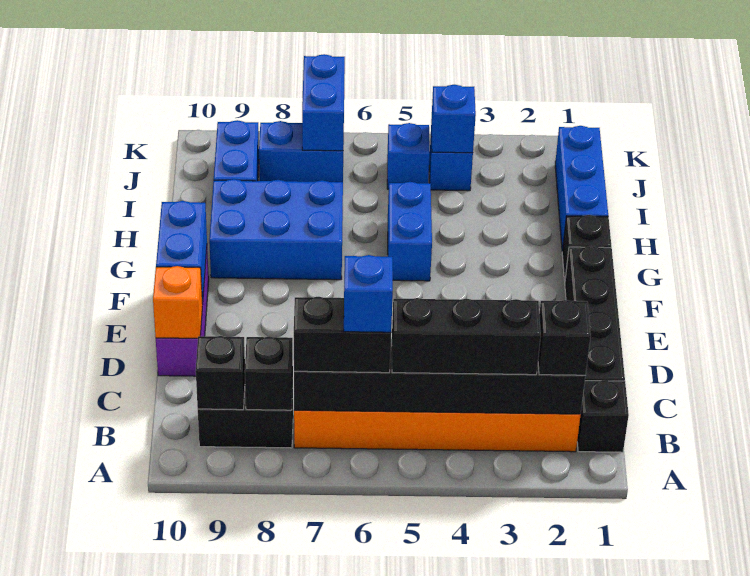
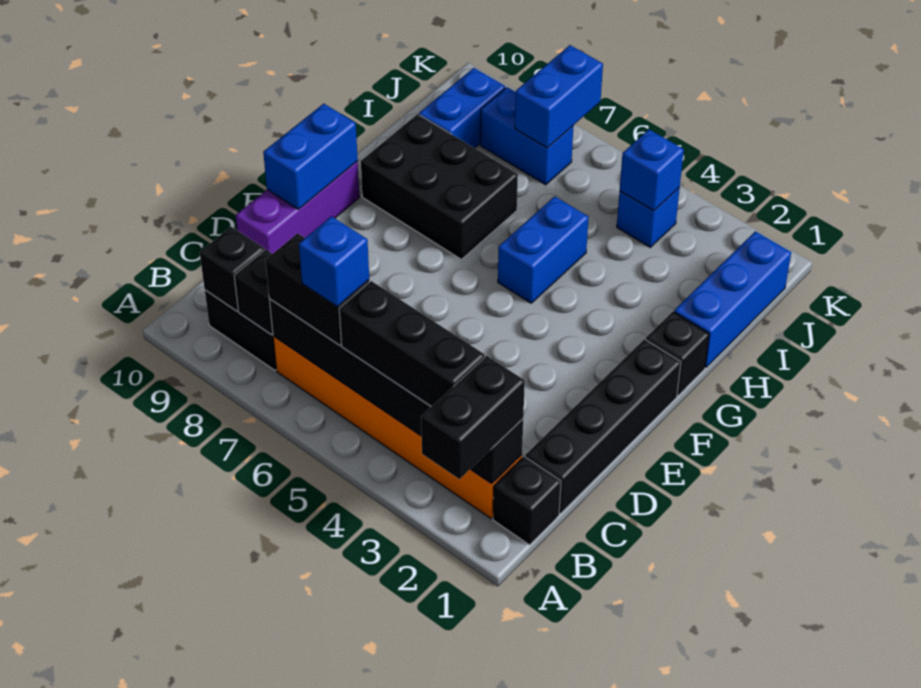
black 1x1 brick [538,300,591,375] -> black 1x2 brick [421,356,525,479]
orange 1x1 brick [153,266,202,338] -> none
blue 2x3 brick [209,179,343,280] -> black 2x3 brick [361,114,518,259]
blue 1x1 brick [387,123,430,189] -> none

